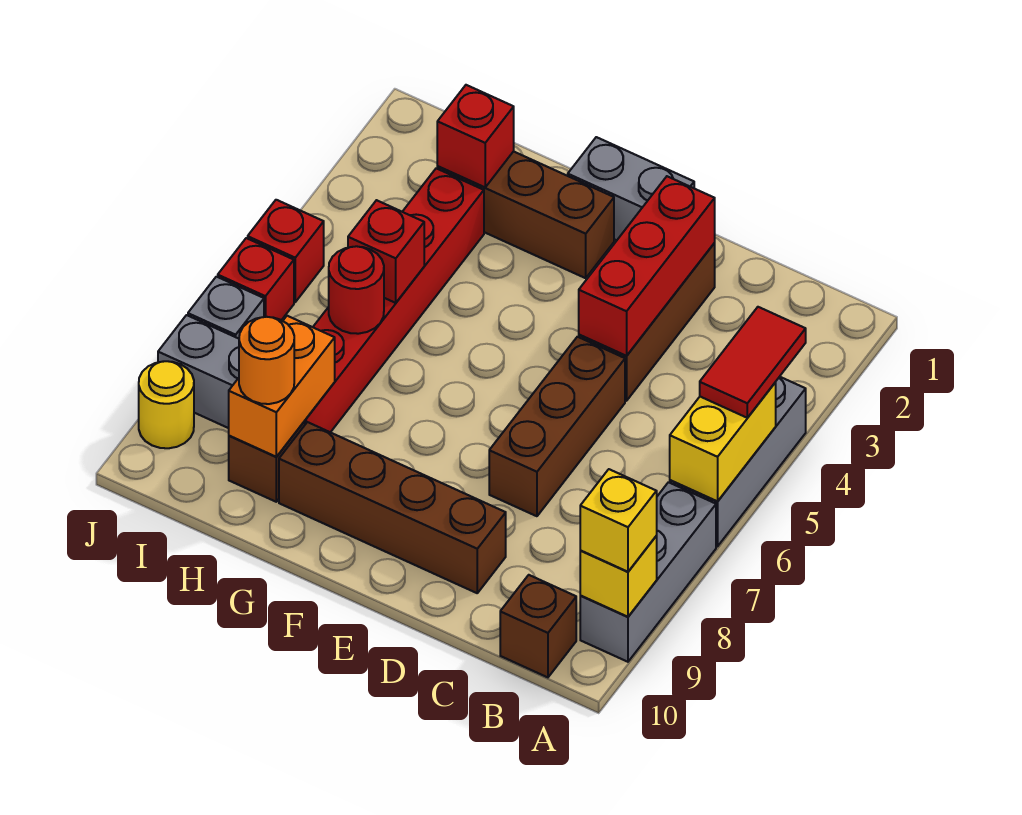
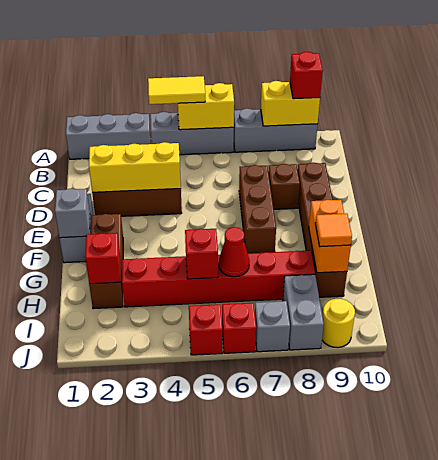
none -> grey 1x3 brick [66,113,151,159]
red 1x2 tile [700,307,806,418] -> yellow 1x2 tile [148,76,205,104]
yellow 1x1 brick [580,536,657,617] -> yellow 1x2 brick [261,81,320,126]
yellow 1x1 brick [580,469,657,572] -> red 1x1 brick [290,52,323,99]
brown 1x1 brick [500,575,576,677] -> brown 1x1 brick moved to [268,164,300,209]
red 1x3 brick [579,176,715,356] -> yellow 1x3 brick [89,142,181,193]
brown 1x3 brick [489,337,625,516] -> brown 1x3 brick turned to [239,165,276,253]
none -> grey 1x1 brick [55,189,90,238]
red 1x1 round brick [329,246,384,334] -> red 1x1 cone [219,227,249,277]
orange 1x2 brick [229,316,335,457] -> orange 1x2 brick turned to [309,200,351,273]
orange 1x1 round brick [239,317,294,404] -> orange 1x1 tile [315,214,352,247]

